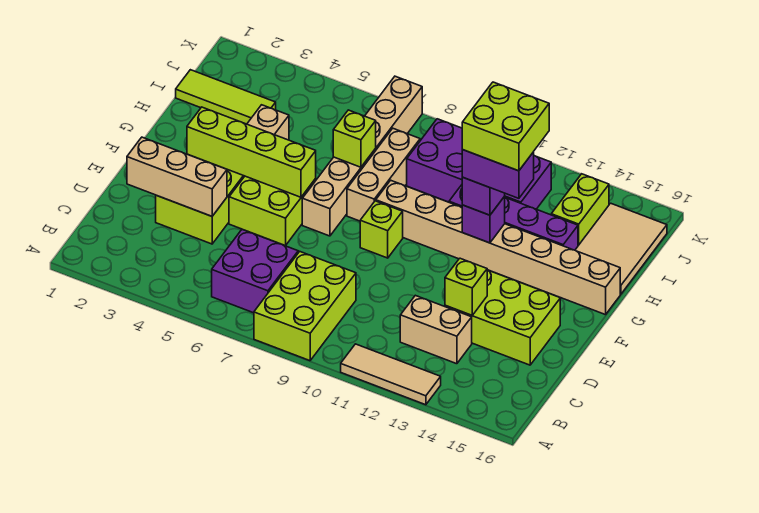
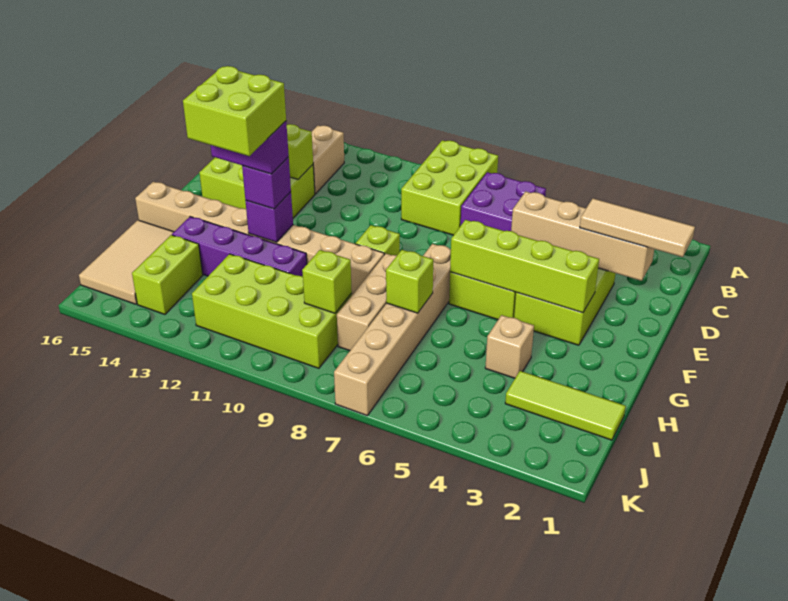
tan 1x3 tile [341,344,441,405] -> tan 1x3 tile moved to [580,199,695,257]
tan 1x2 brick [400,295,472,364] -> tan 1x2 brick turned to [312,126,344,194]
tan 1x3 brick [127,137,227,216] -> tan 1x4 brick [511,191,654,281]
purple 2x4 brick [407,119,551,209] -> lime 2x4 brick [192,254,352,368]
none -> lime 1x1 brick [302,250,352,313]

